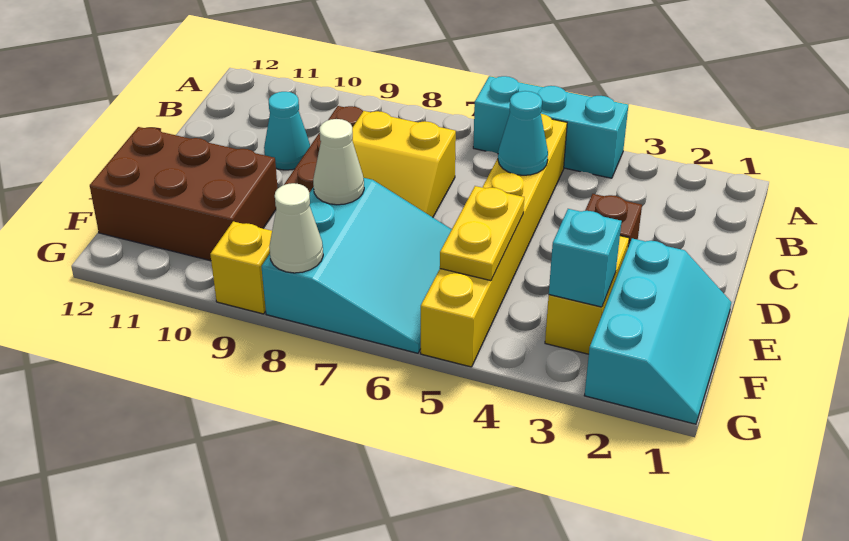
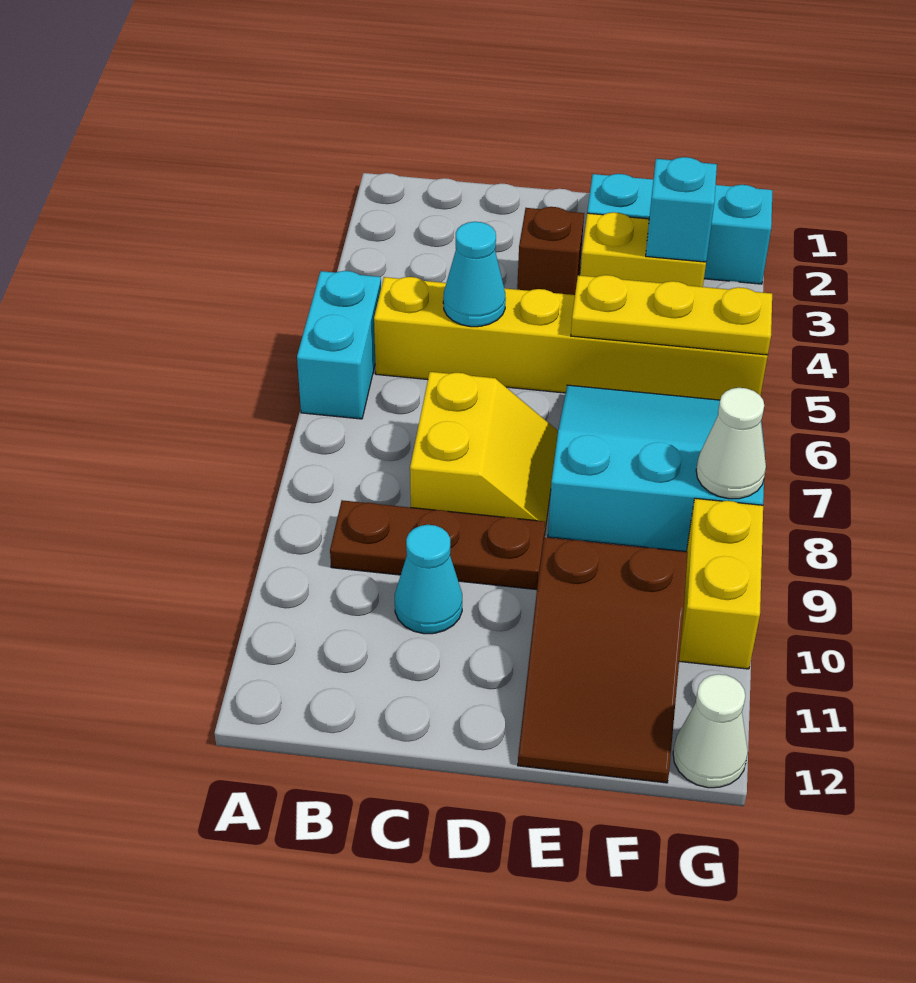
cyan 1x3 brick [473,76,628,178] -> cyan 1x2 brick [297,271,381,419]
yellow 1x2 plate [440,186,524,281] -> yellow 1x3 plate [571,275,772,355]
white 1x1 cone [313,119,364,205] -> white 1x1 cone moved to [673,674,748,788]
brown 2x3 brick [90,127,278,261] -> brown 2x3 slope [518,537,688,783]
yellow 1x1 brick [210,221,272,314] -> yellow 1x2 brick [679,498,763,669]

